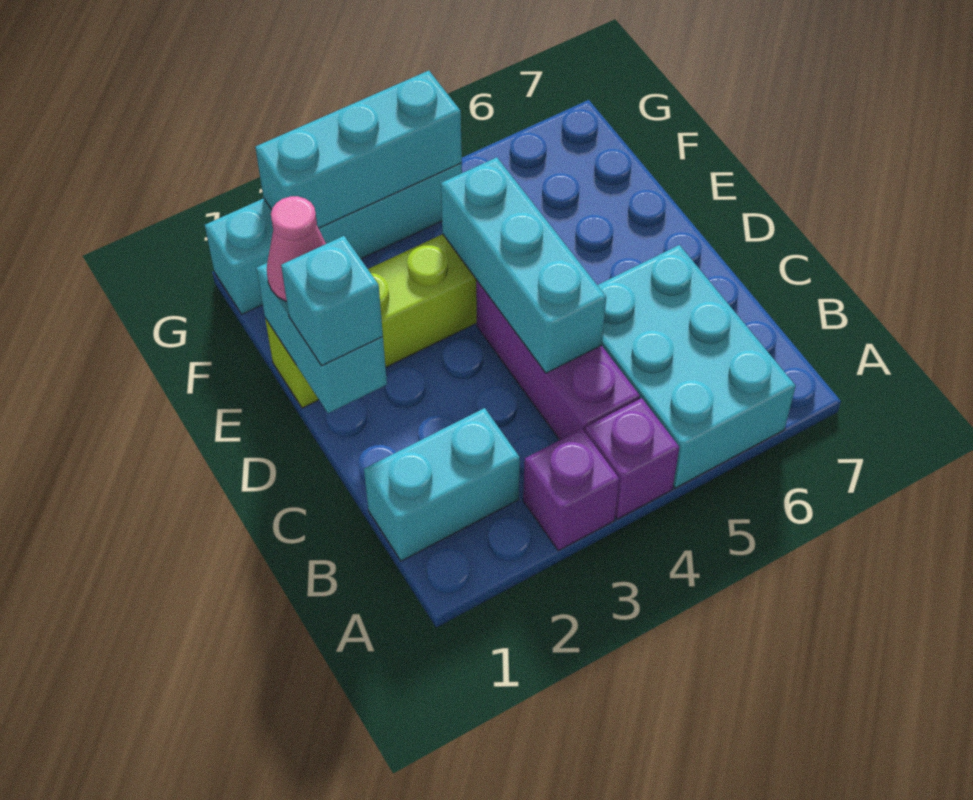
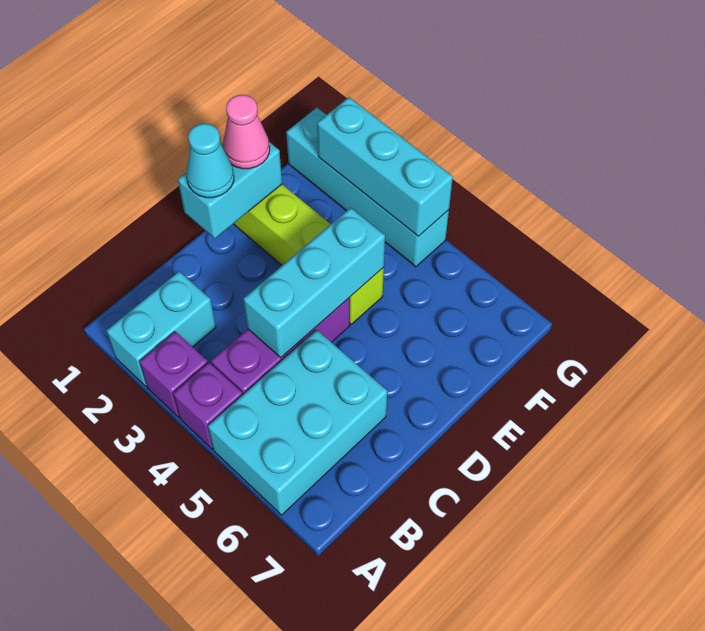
cyan 1x2 brick [364,408,520,561] -> cyan 1x2 brick turned to [106,271,216,386]
cyan 1x1 brick [281,236,383,366] -> cyan 1x1 cone [186,124,234,198]

